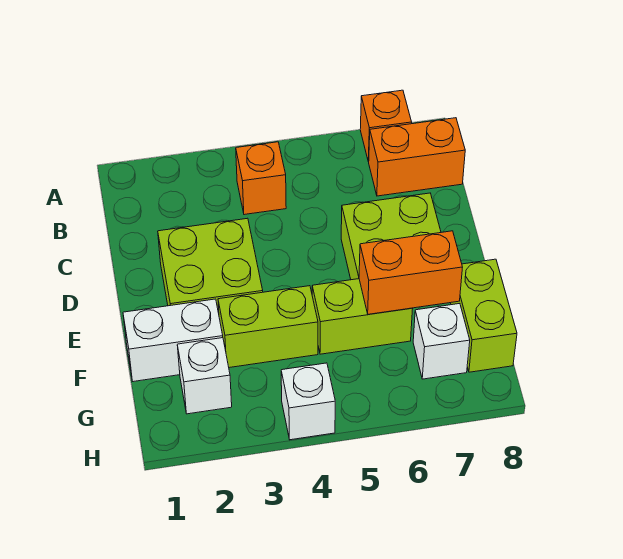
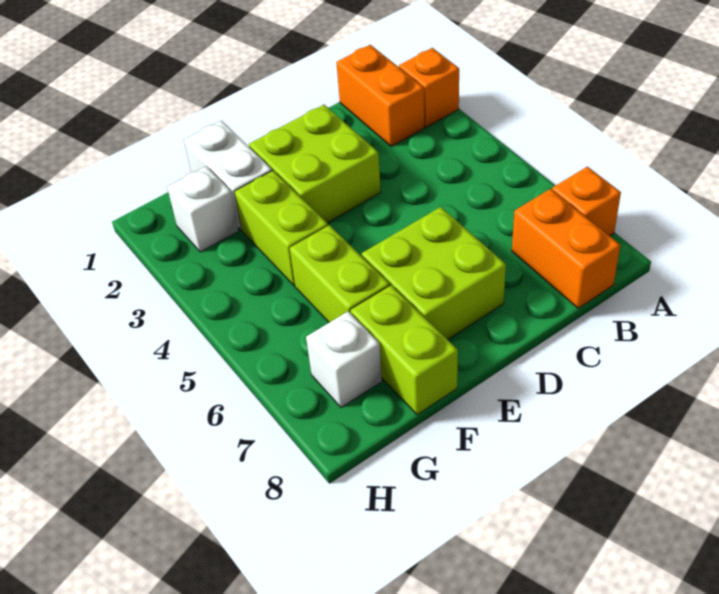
orange 1x1 brick [236,142,286,215] -> orange 1x1 brick moved to [399,48,459,127]
orange 1x2 brick [359,231,463,314] -> orange 1x2 brick moved to [336,45,424,147]
lime 1x2 brick [451,259,517,372] -> lime 1x2 brick turned to [350,285,458,415]
white 1x1 brick [281,363,335,440] -> none

